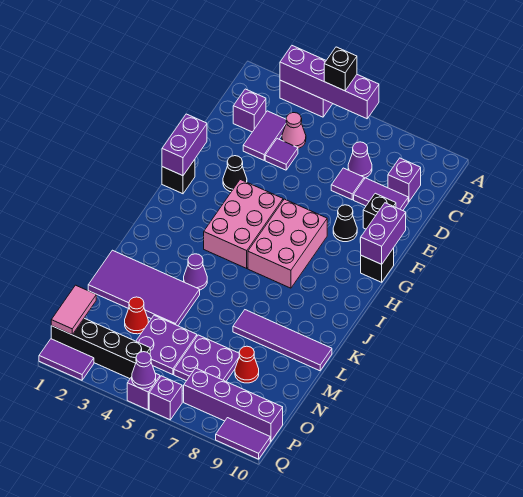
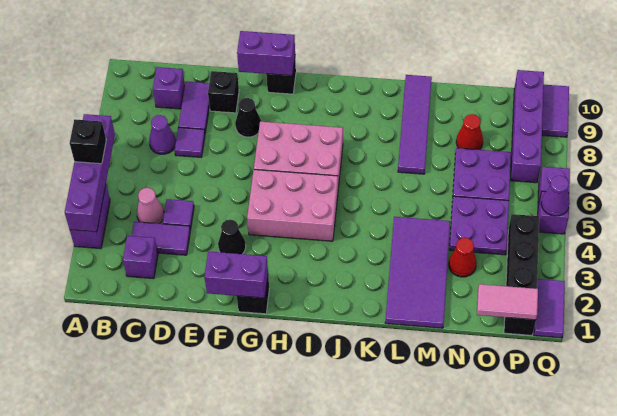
purple 1x1 cone [184,254,207,290] -> none

